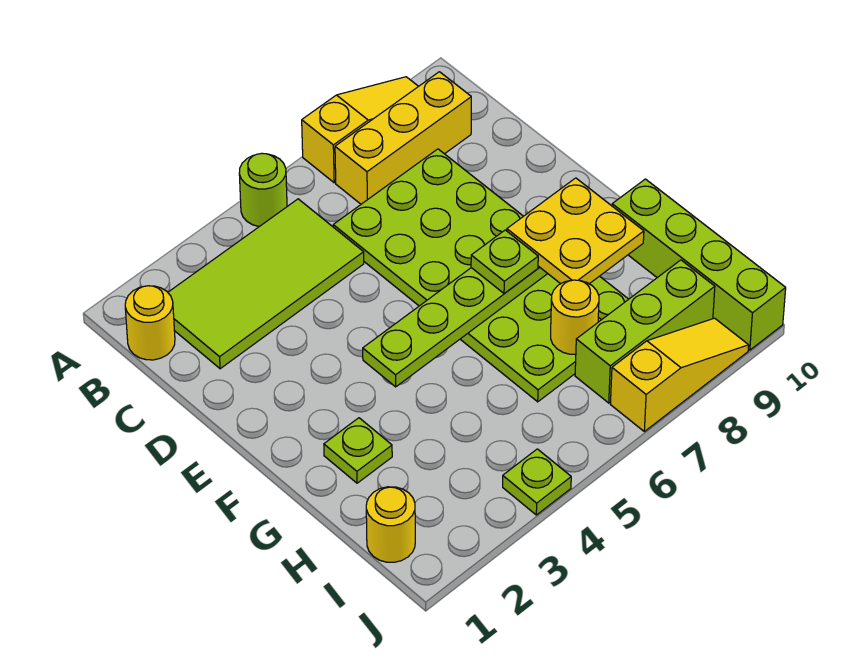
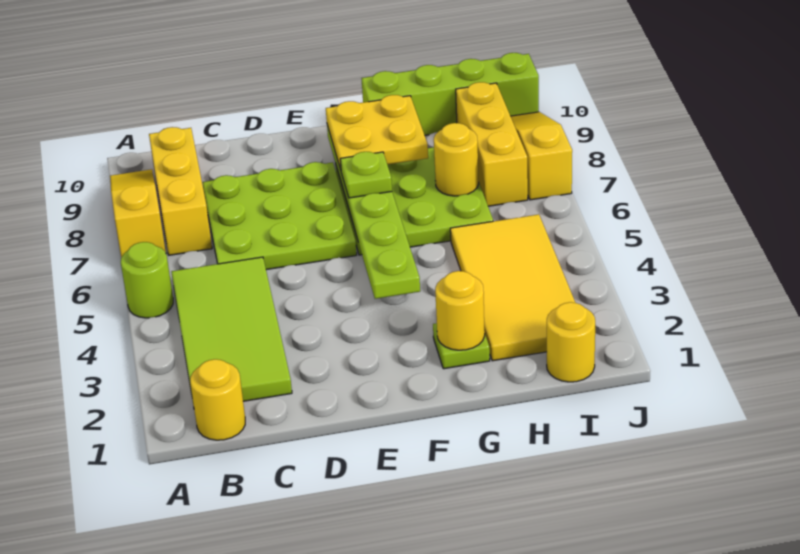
none -> yellow 1x1 round brick [435,271,485,350]
none -> yellow 2x4 tile [450,214,575,361]
lime 1x3 brick [575,260,715,403] -> yellow 1x3 brick [456,82,528,206]
lime 1x1 plate [503,449,571,515] -> none

